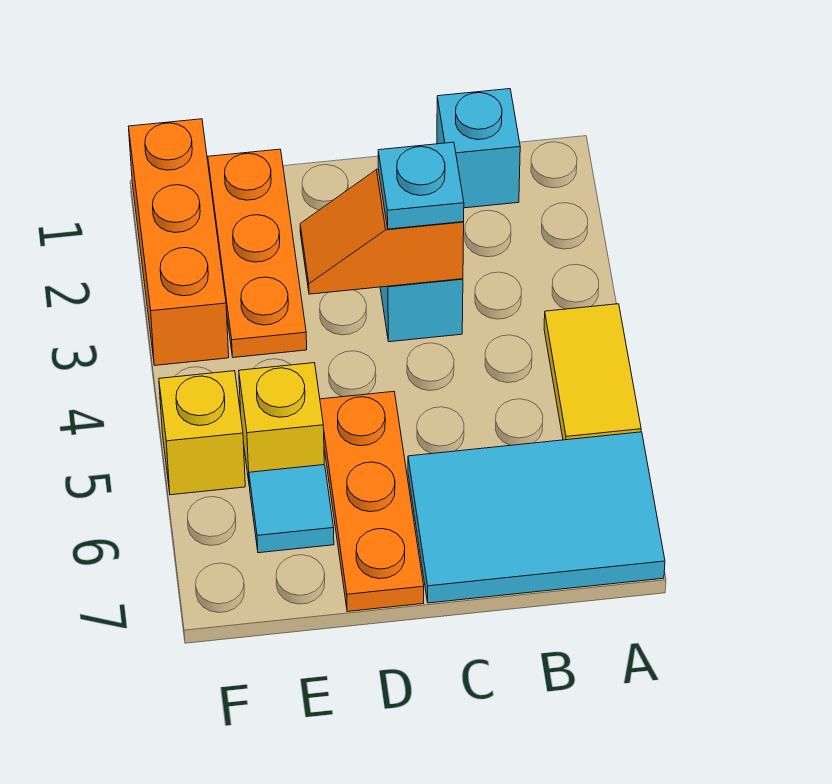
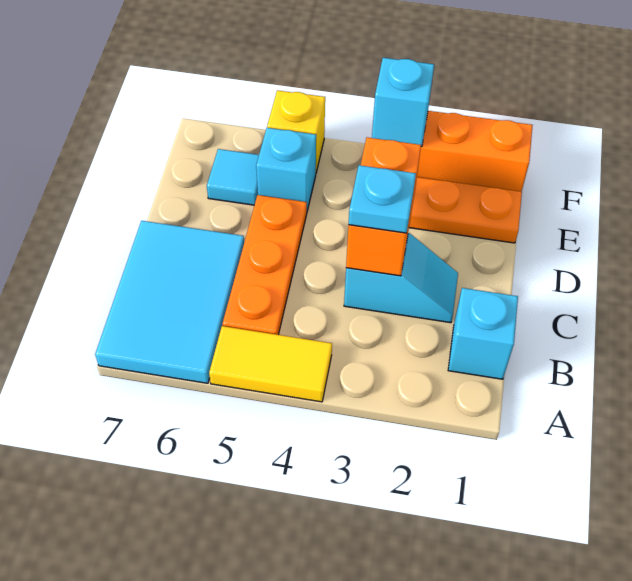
orange 1x2 slope [300,169,464,294] -> orange 1x2 brick [346,137,421,276]
orange 1x3 plate [320,392,424,612] -> orange 1x3 plate turned to [222,195,307,335]
yellow 1x1 brick [239,363,324,481] -> cyan 1x1 brick [256,128,316,211]
none -> cyan 1x1 brick [372,58,434,147]

